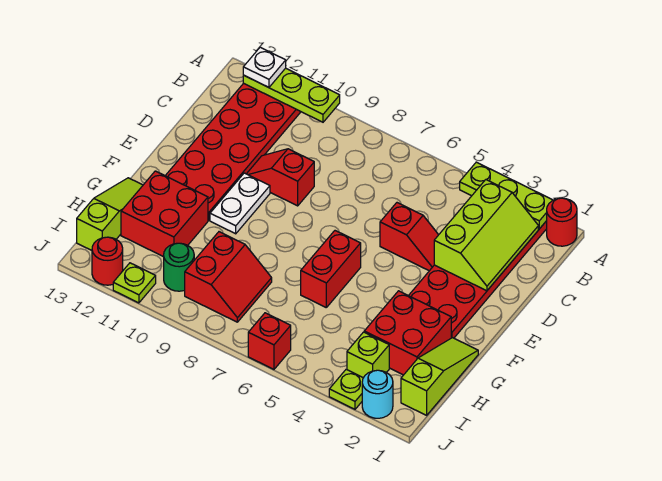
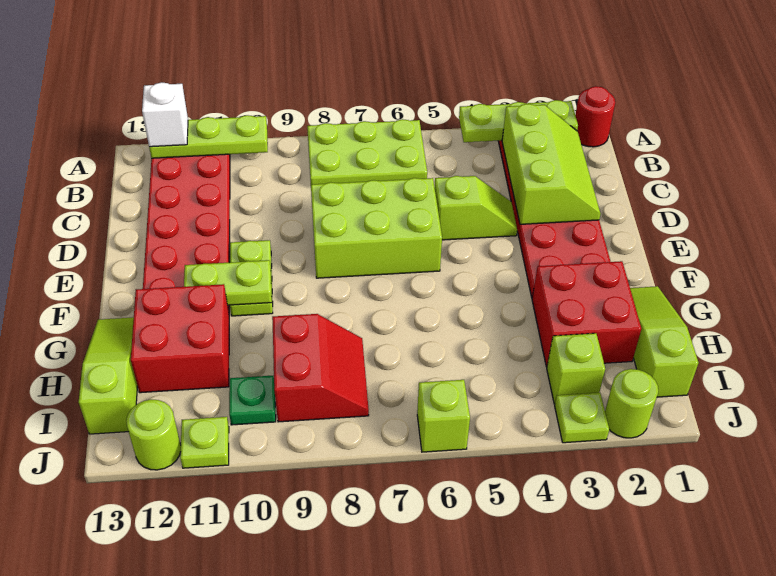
none -> lime 2x3 plate [307,119,427,185]
white 1x1 plate [243,47,286,87] -> white 1x1 brick [142,82,188,147]
red 1x2 slope [380,203,438,271] -> lime 1x2 slope [434,176,517,240]
none -> lime 2x3 brick [311,178,442,278]
red 1x2 slope [247,149,314,206] -> none
white 1x2 plate [210,173,270,234] -> lime 1x2 plate [230,240,273,316]
red 1x2 brick [301,231,361,307] -> none
none -> lime 1x2 plate [184,260,272,305]
green 1x1 round brick [164,243,194,291] -> green 1x1 plate [229,376,276,425]
cyan 1x1 round brick [362,370,393,418] -> lime 1x1 round brick [605,369,658,438]
red 1x1 brick [248,313,291,369] -> lime 1x1 brick [417,380,470,452]
red 1x1 round brick [92,237,123,285] -> lime 1x1 round brick [126,400,181,470]

